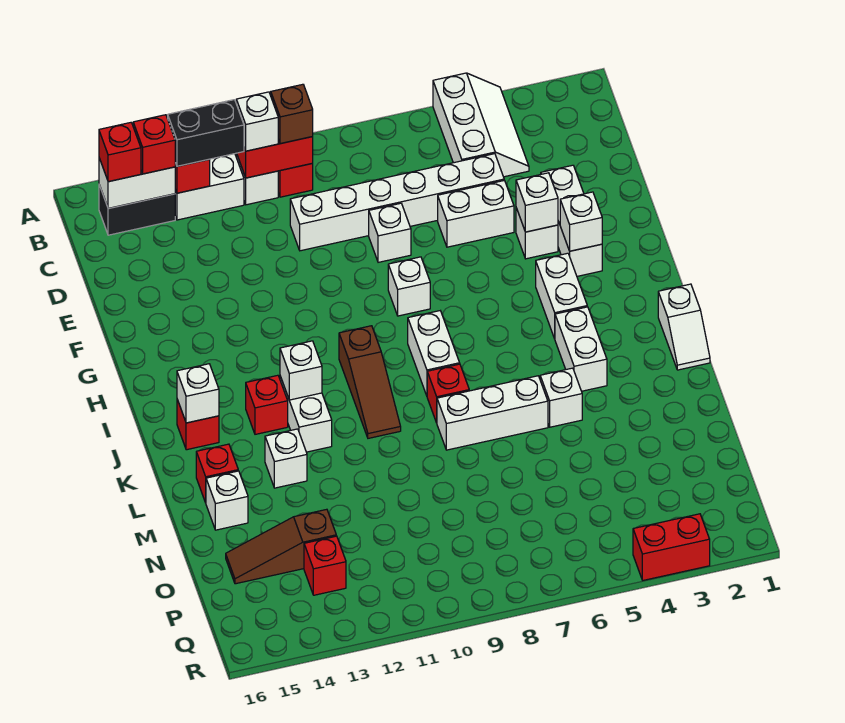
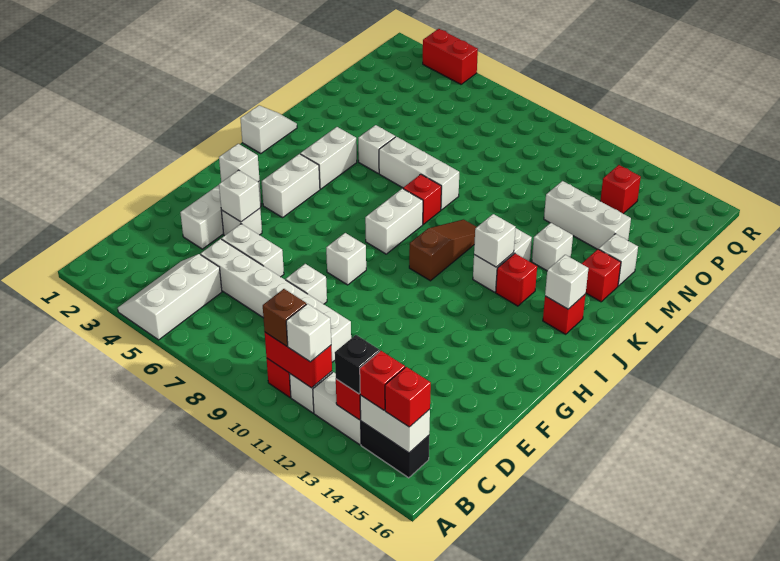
black 1x2 brick [168,100,244,166] -> black 1x1 brick [335,335,380,394]
none -> white 1x3 brick [544,181,631,249]
brown 1x3 slope [226,509,336,584] -> none

